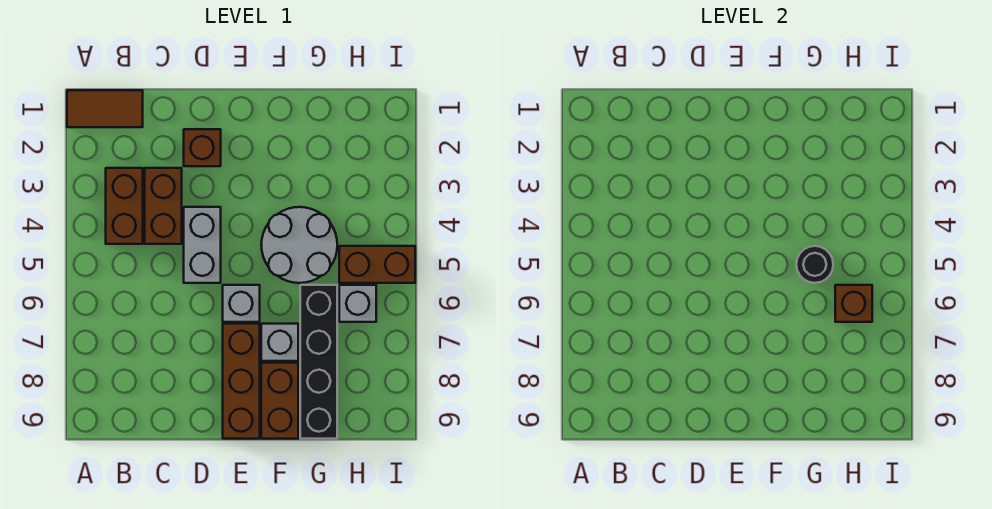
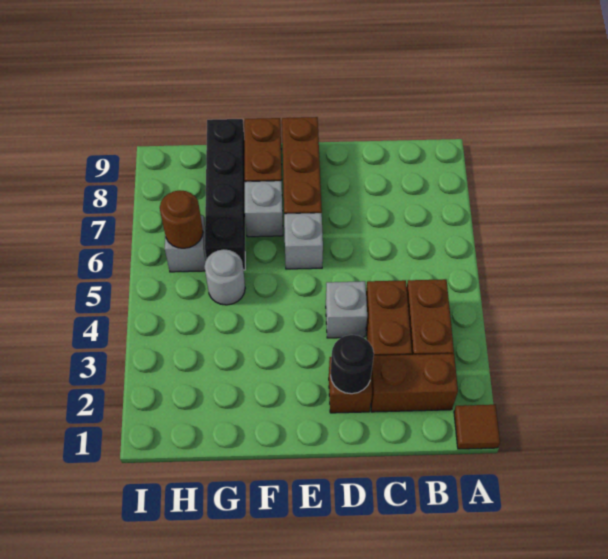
brown 1x2 tile [67,90,143,127] -> brown 1x1 tile [454,405,500,449]
grey 1x2 brick [184,207,221,283] -> grey 1x1 brick [326,281,367,338]
grey 2x2 round brick [261,207,337,283] -> grey 1x1 round brick [204,249,245,305]
black 1x1 round brick [796,246,833,283] -> black 1x1 round brick moved to [330,335,374,394]
brown 1x2 brick [339,246,415,283] -> brown 1x2 brick moved to [371,354,458,412]
brown 1x1 brick [835,285,872,322] -> brown 1x1 round brick [160,190,203,248]

